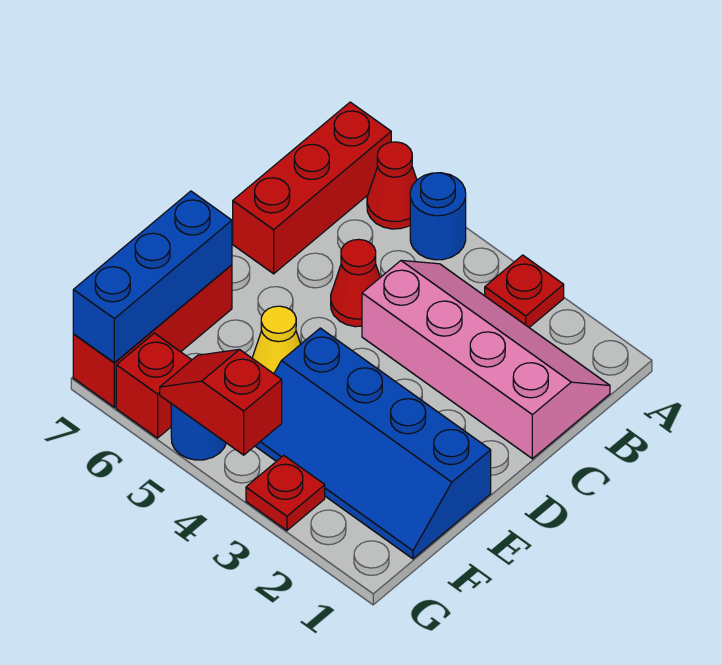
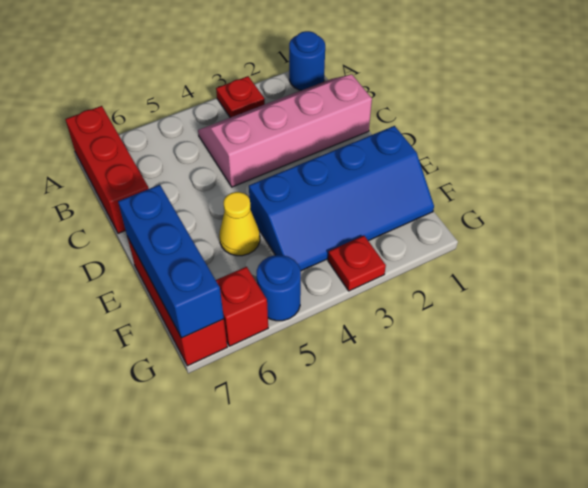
blue 1x1 round brick [410,173,466,260] -> blue 1x1 round brick moved to [289,31,325,90]
red 1x1 cone [367,142,417,229] -> none
red 1x1 cone [331,240,380,327] -> none
red 1x2 slope [160,349,282,455] -> none

